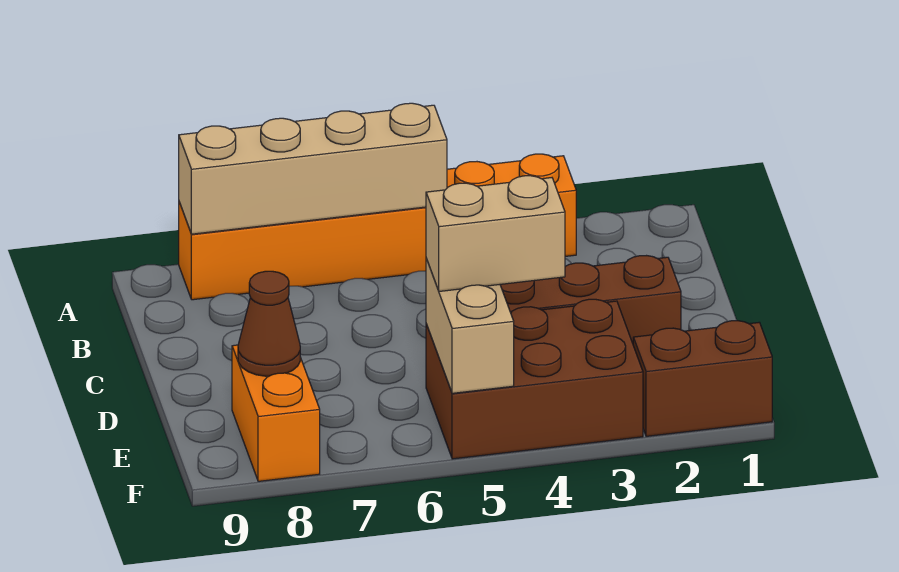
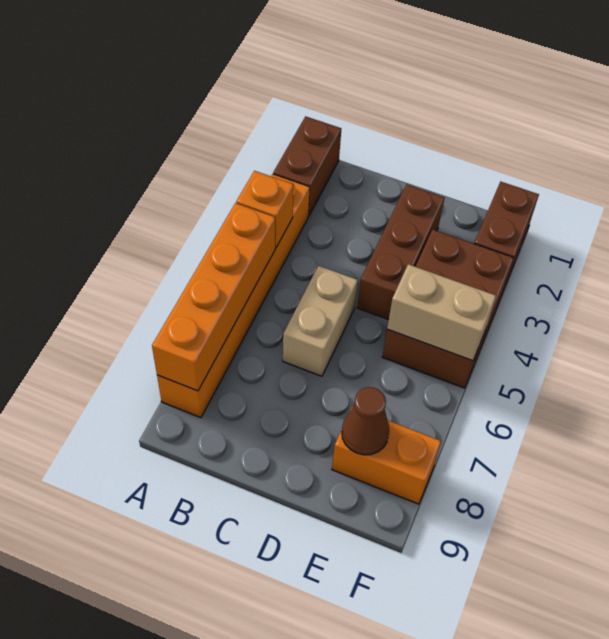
none -> brown 1x2 brick [273,116,341,216]
none -> orange 1x1 brick [236,171,294,248]
tan 1x4 brick [179,103,447,234] -> orange 1x4 brick [152,203,275,391]
tan 1x2 brick [426,176,565,291] -> tan 1x2 brick moved to [283,266,358,376]

